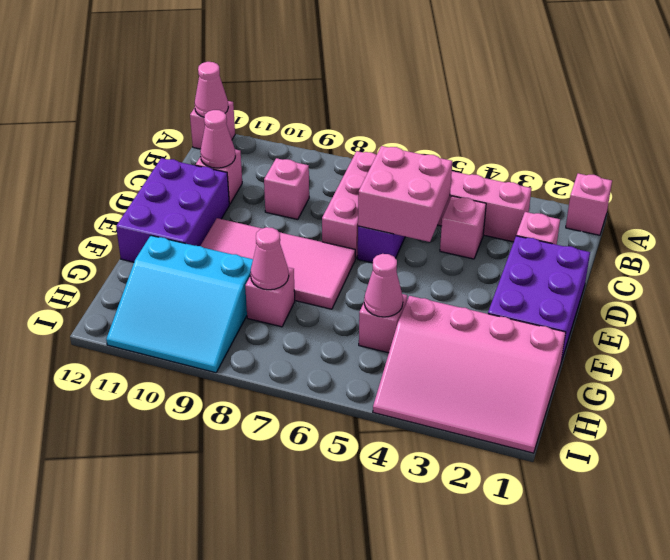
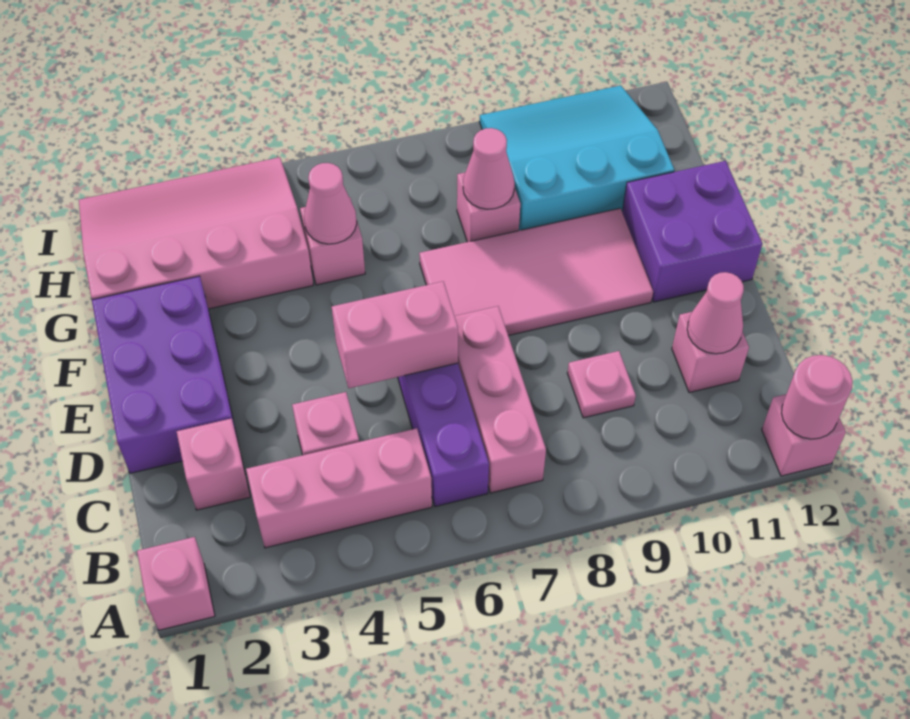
pink 1x1 cone [195,62,228,117] -> pink 1x1 round brick [782,355,853,439]
pink 2x2 brick [358,146,452,242] -> pink 1x2 brick [332,282,458,388]
pink 1x1 brick [264,158,309,220] -> pink 1x1 plate [567,351,636,418]
purple 2x3 brick [116,158,229,262] -> purple 2x2 brick [622,161,762,302]

